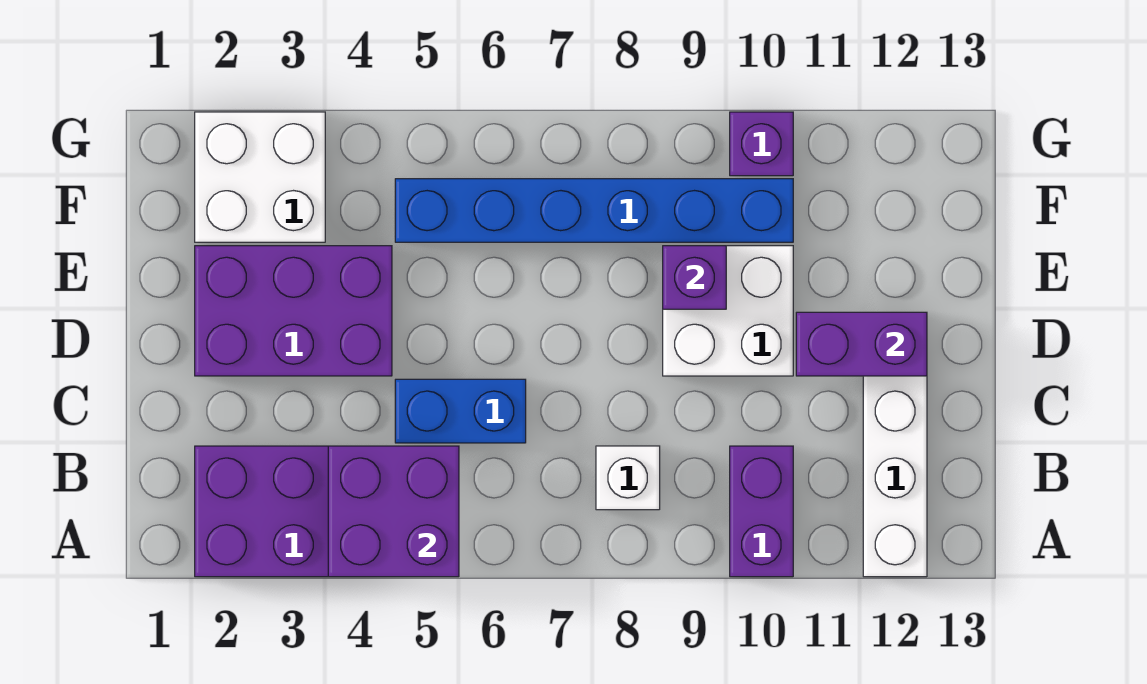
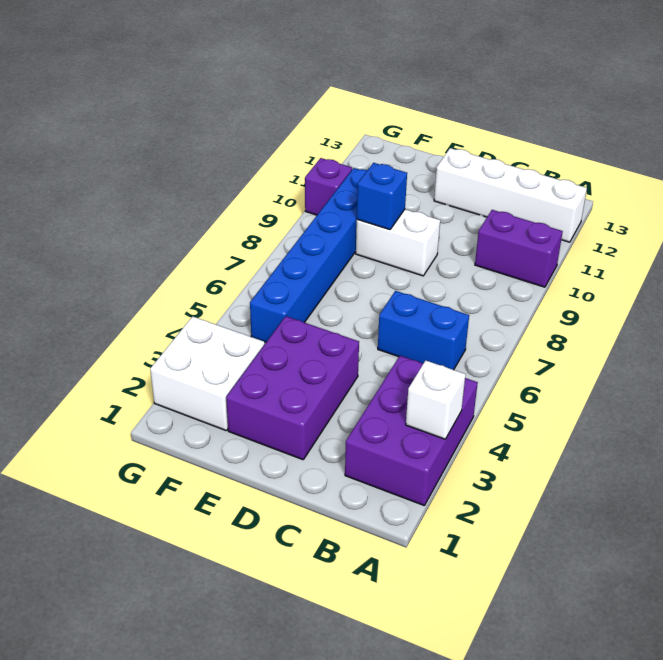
purple 2x2 brick [328,446,459,577] -> none
white 1x1 brick [596,446,660,510] -> white 1x1 brick moved to [406,361,466,439]
blue 1x2 brick [395,379,526,443] -> blue 1x2 brick turned to [378,291,469,370]
white 2x2 brick [663,246,793,376] -> white 1x2 brick [356,209,440,276]
purple 1x2 brick [796,312,927,376] -> none
purple 1x1 brick [663,246,726,309] -> blue 1x1 brick [357,163,407,230]

